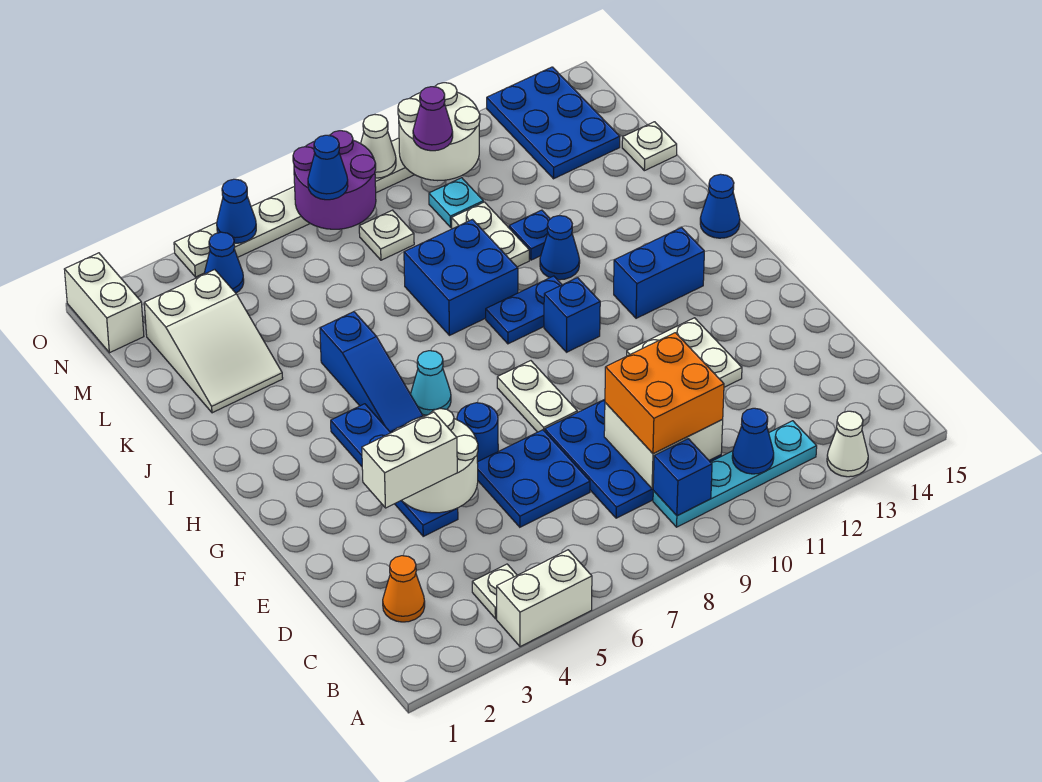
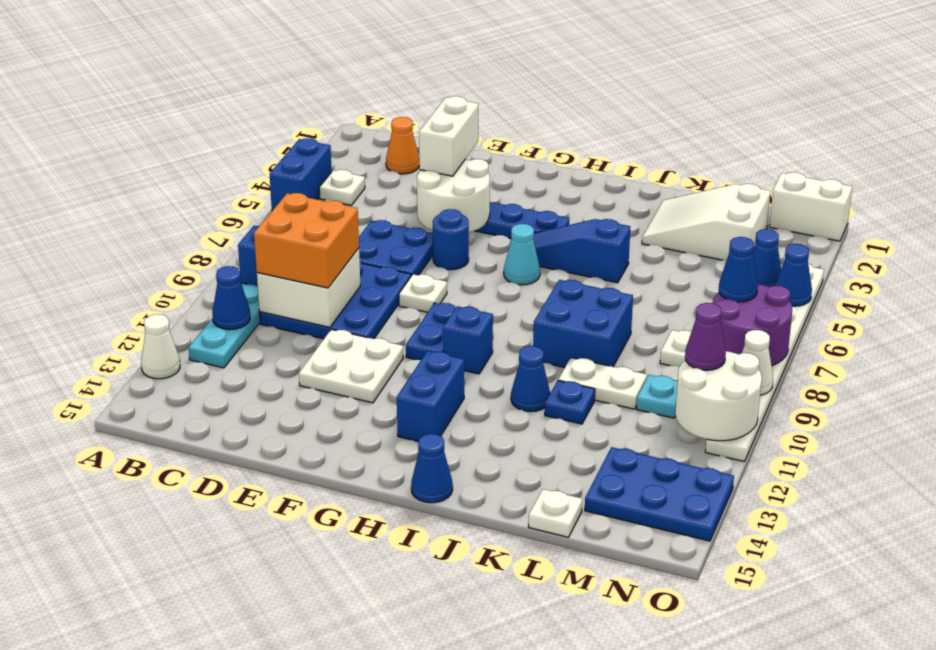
white 1x2 brick [497,550,592,647] -> blue 1x2 brick [270,138,332,211]
white 1x2 plate [497,361,577,432] -> white 1x1 plate [399,274,447,312]
blue 1x2 plate [486,276,562,344] -> blue 1x2 plate moved to [406,303,456,360]

